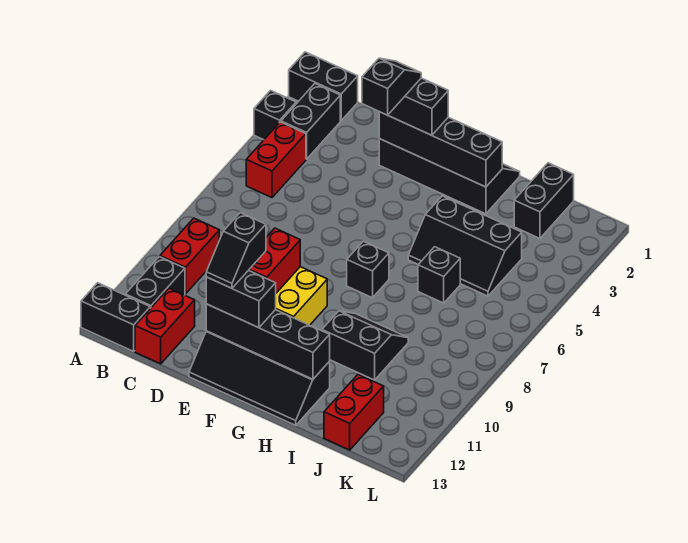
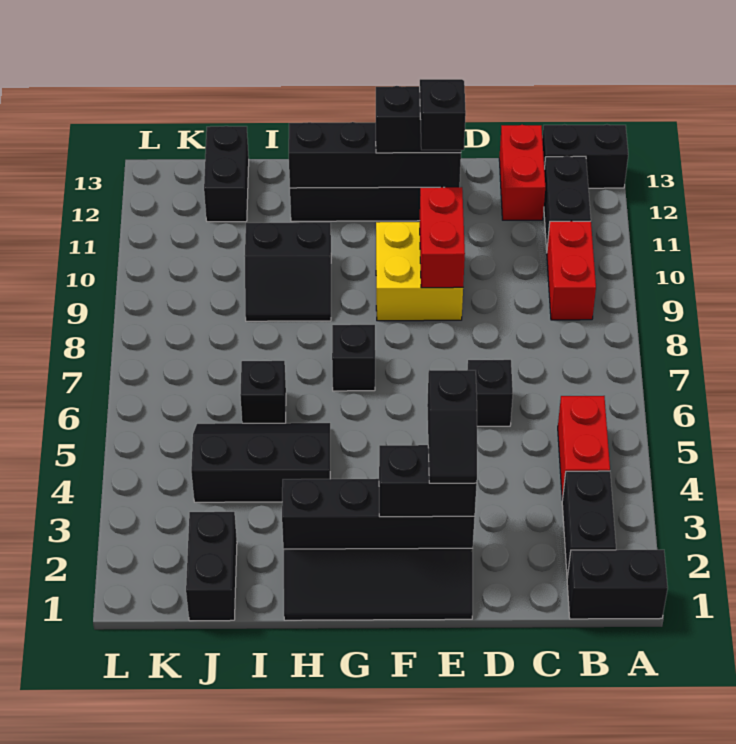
black 1x1 brick [254,90,296,140] -> black 1x1 brick moved to [468,360,513,426]
red 1x2 brick [324,375,384,450] -> black 1x2 brick [204,126,249,222]

